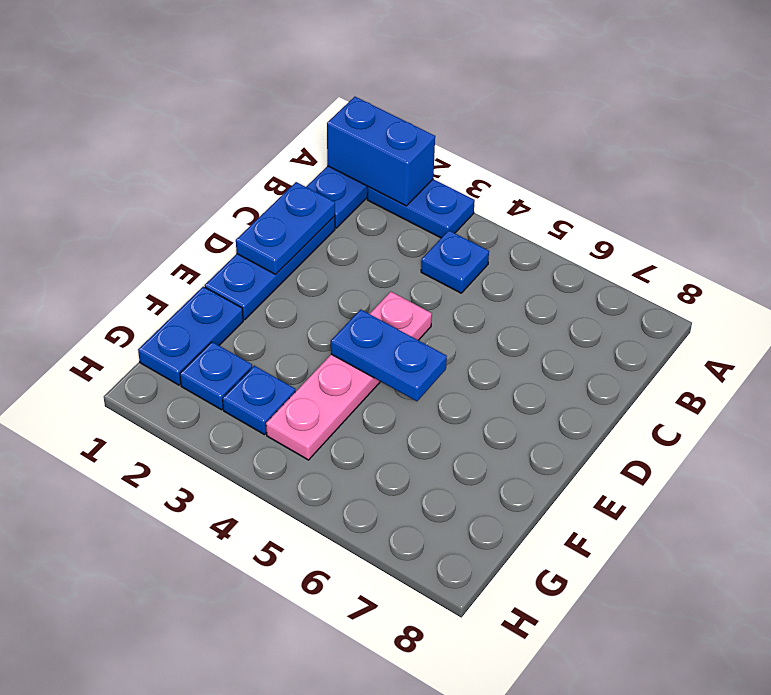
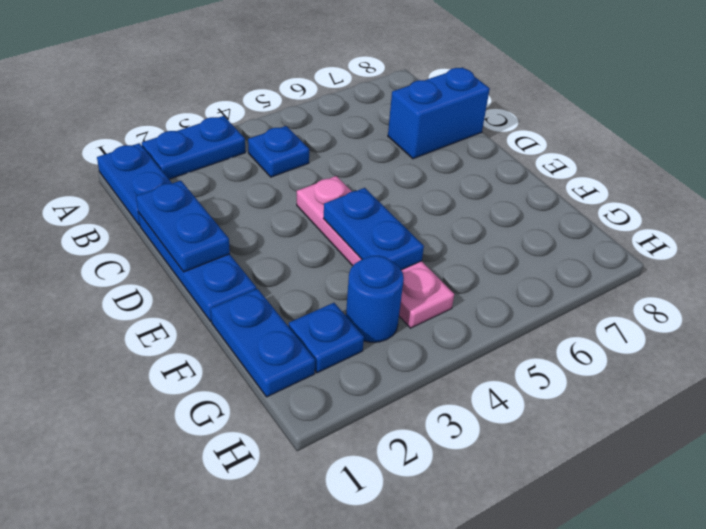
blue 1x2 brick [327,97,435,206] -> blue 1x2 brick moved to [388,67,490,159]
blue 1x2 plate [331,309,447,401] -> blue 1x2 plate turned to [323,188,424,270]
blue 1x1 plate [223,366,295,435] -> blue 1x1 round brick [346,256,404,342]

